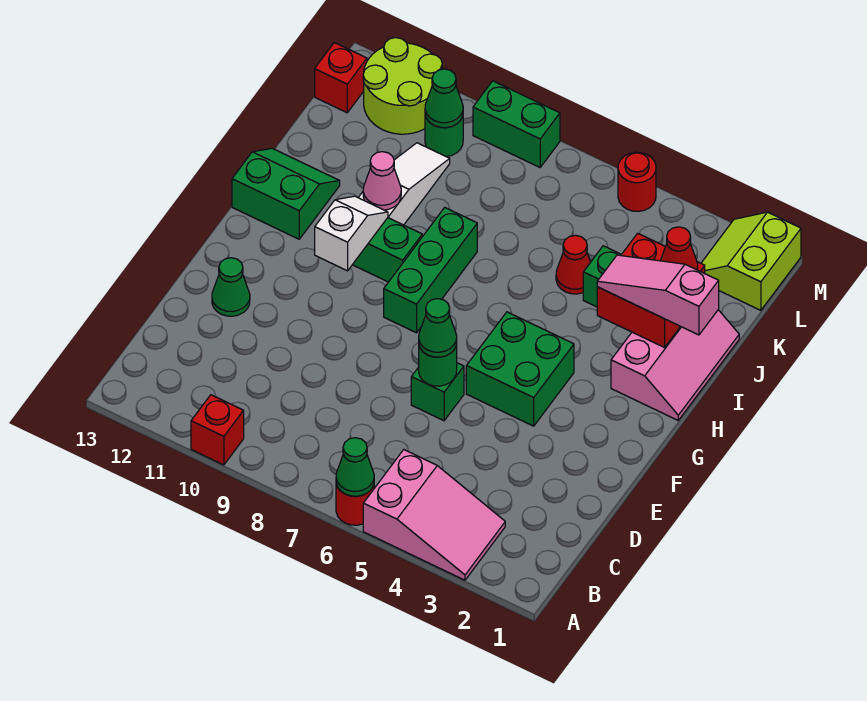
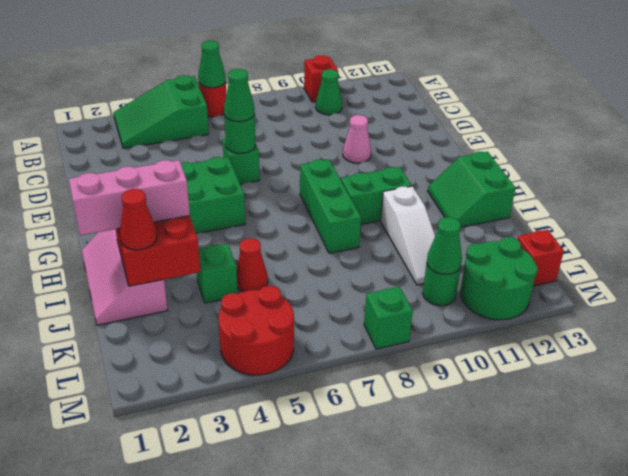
pink 2x3 slope [363,450,505,580] -> green 2x3 slope [114,75,209,148]
green 1x1 cone [212,258,250,316] -> green 1x1 cone moved to [316,69,342,115]
white 1x2 slope [315,196,388,271] -> none
green 2x2 slope [232,148,340,239] -> green 2x2 slope turned to [428,152,515,227]
pink 1x3 slope [597,255,719,335] -> pink 1x3 brick [69,160,190,236]
pink 1x1 cone [363,152,401,210] -> pink 1x1 cone moved to [343,115,371,163]
lime 2x2 slope [701,212,801,310] -> none
lime 2x2 round brick [363,38,442,134] -> green 2x2 round brick [460,237,538,320]
red 1x1 round brick [618,152,656,211] -> red 2x2 round brick [219,286,294,375]
green 1x2 brick [473,81,560,167] -> green 1x1 brick [364,287,413,349]

